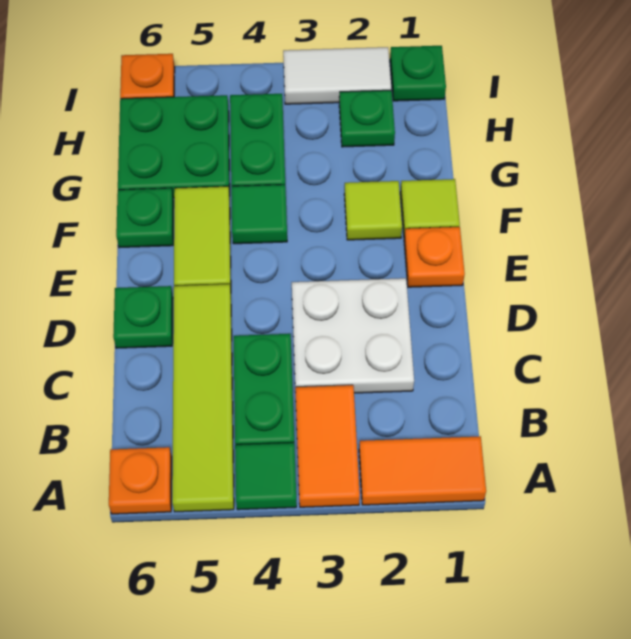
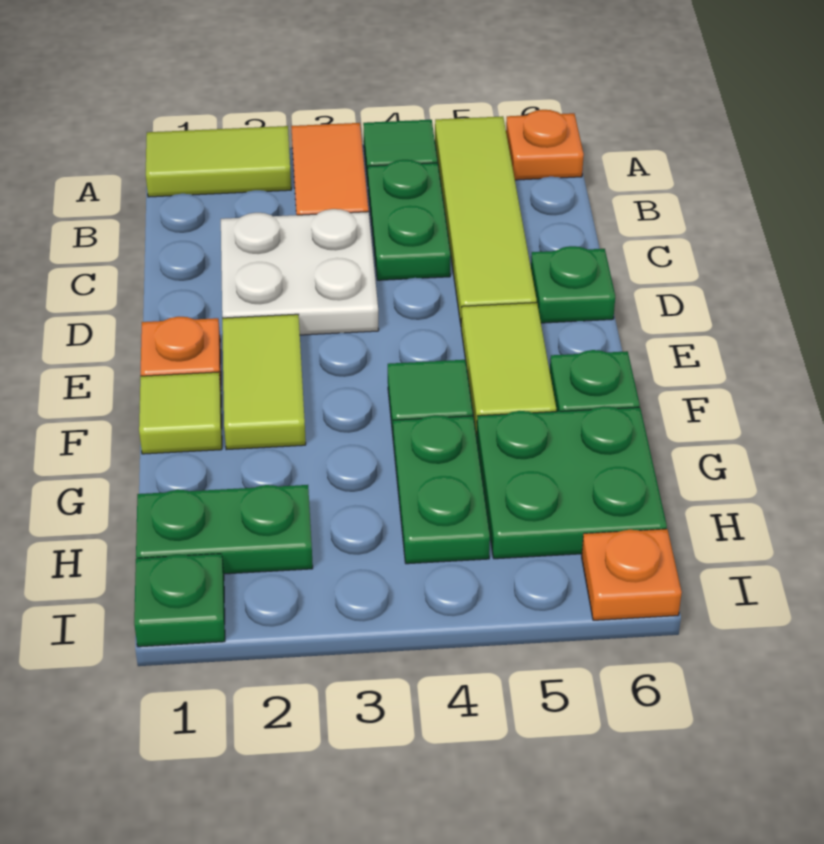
orange 1x2 tile [359,436,486,505] -> lime 1x2 tile [146,126,291,197]
lime 1x1 tile [344,181,402,240] -> lime 1x2 tile [222,314,306,450]
green 1x1 plate [339,90,395,147] -> green 1x2 plate [136,485,313,574]
white 1x2 tile [283,47,391,104] -> none

